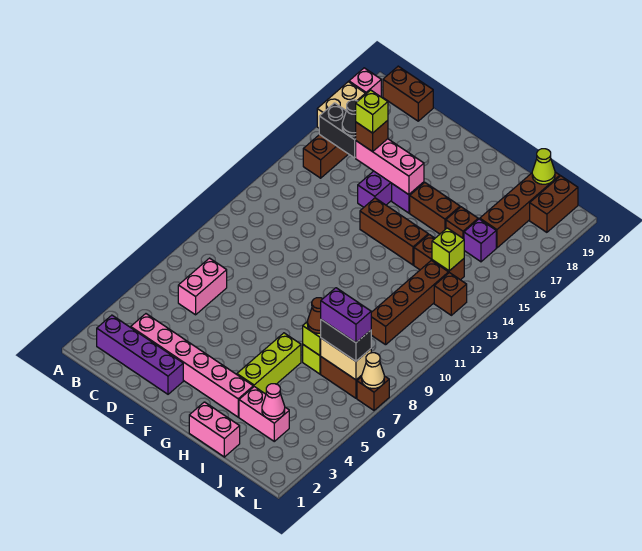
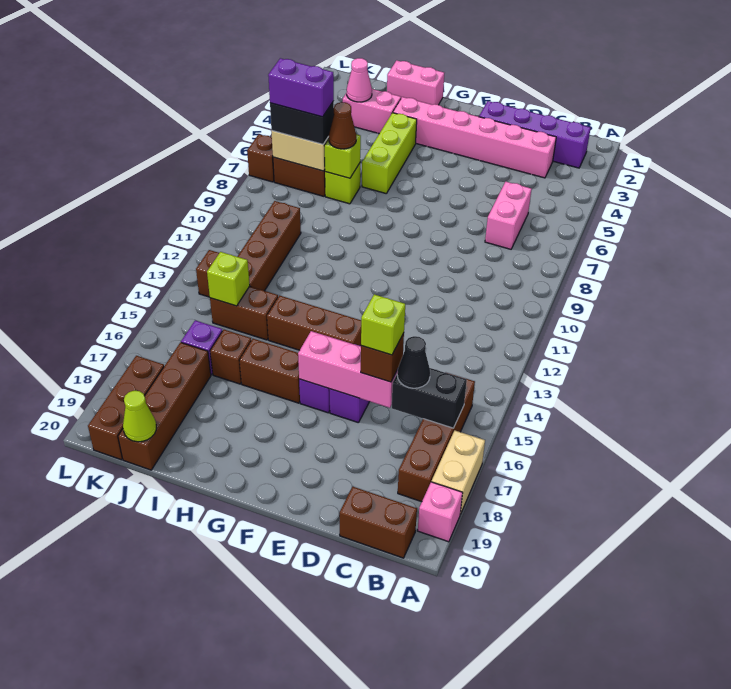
brown 1x2 brick [530,176,578,232] -> brown 1x3 brick [88,356,164,460]
tan 1x1 cone [362,353,384,388] -> none

